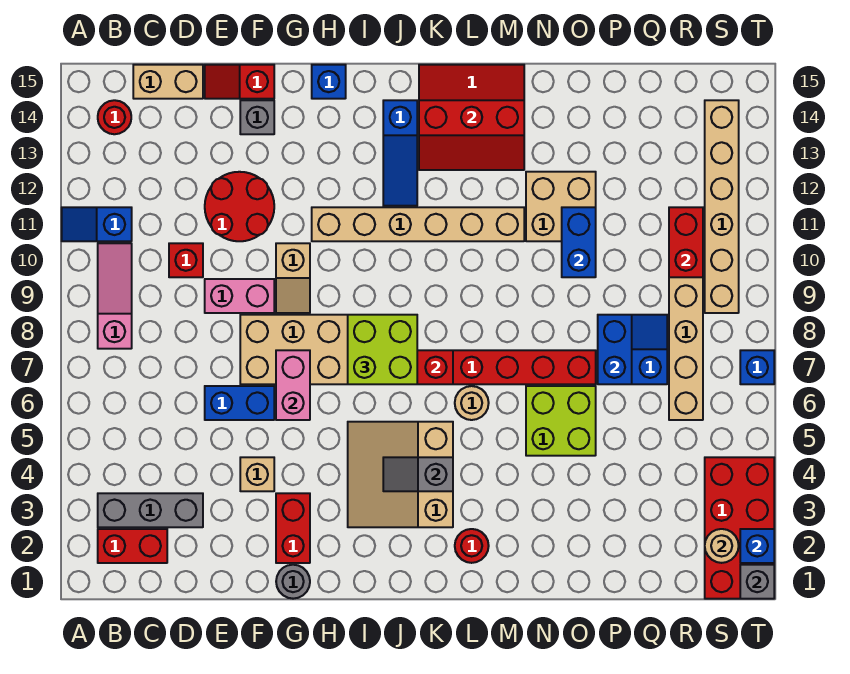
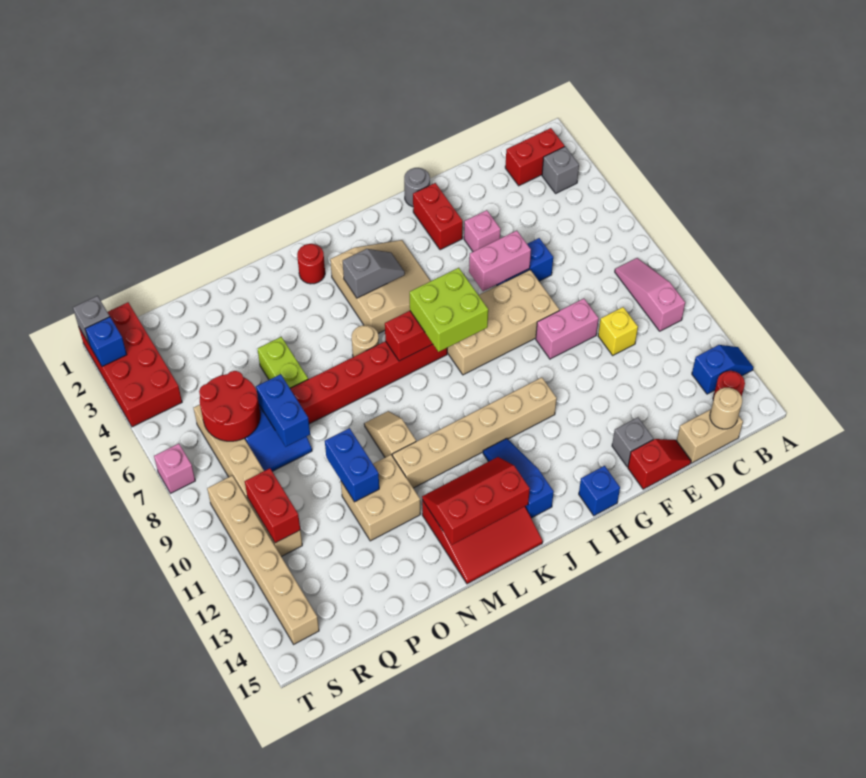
blue 1x2 slope [62,207,132,241] -> blue 1x2 slope moved to [692,345,753,394]
grey 1x3 brick [98,493,203,527] -> grey 1x1 brick [542,147,579,193]
pink 1x3 slope [98,243,132,349] -> pink 1x3 slope turned to [615,258,685,331]
red 1x1 brick [169,243,203,277] -> yellow 1x1 brick [598,307,638,355]
red 2x2 round brick [205,172,274,241] -> red 2x2 round brick moved to [199,371,260,441]
tan 1x1 brick [240,457,274,491] -> pink 1x1 brick [464,210,501,252]
pink 1x2 brick [276,350,310,420] -> pink 1x2 brick turned to [469,231,531,291]
tan 1x2 slope [276,243,310,313] -> tan 1x2 slope moved to [364,411,416,457]
lime 2x2 brick [526,386,596,456] -> lime 1x2 brick [257,337,308,388]
tan 1x1 round brick [705,529,739,563] -> tan 1x1 round brick moved to [710,387,742,429]
blue 1x1 brick [740,350,774,384] -> pink 1x1 brick [154,444,195,493]

